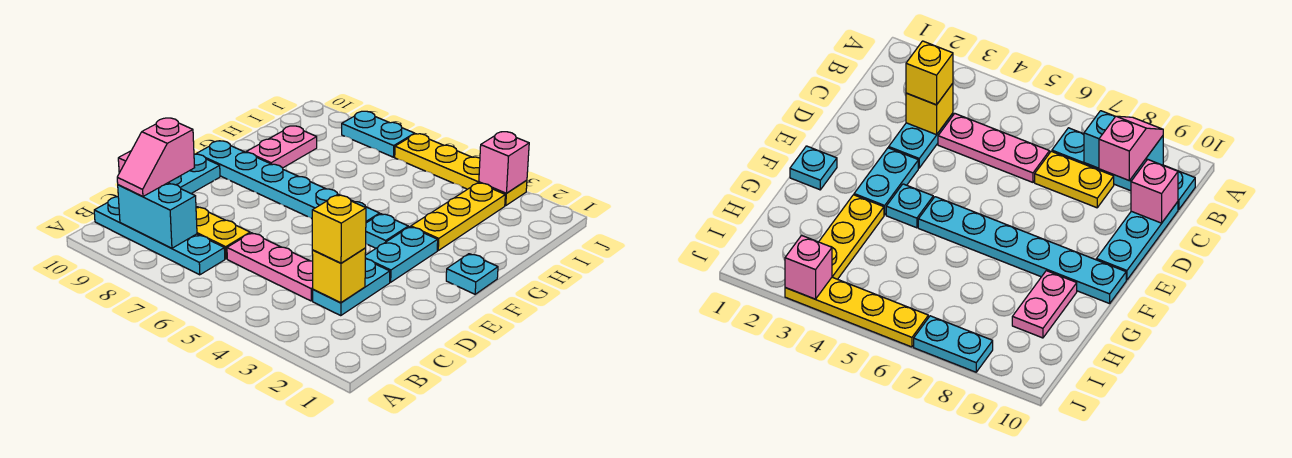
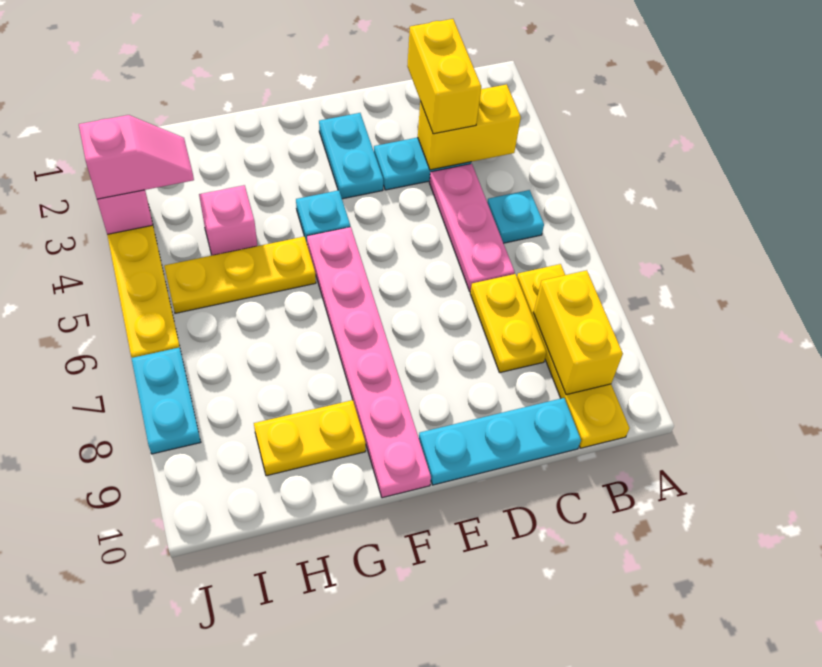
cyan 1x4 plate [94,197,225,275] -> yellow 1x4 plate [517,264,629,448]
cyan 1x2 brick [118,183,197,248] -> yellow 1x2 brick [533,270,623,395]
pink 1x2 slope [117,118,195,197] -> pink 1x2 slope moved to [79,115,194,199]
yellow 1x1 brick [312,248,366,303] -> yellow 1x2 brick [418,84,521,170]
yellow 1x1 brick [312,195,366,263] -> yellow 1x2 brick [407,19,481,134]
pink 1x1 brick [1131,159,1178,223] -> pink 1x1 brick moved to [199,185,257,255]
cyan 1x2 plate [365,227,438,282] -> cyan 1x2 plate turned to [319,113,383,199]
cyan 1x1 plate [446,254,498,294] -> cyan 1x1 plate moved to [487,190,544,243]
cyan 1x6 plate [197,141,380,223] -> pink 1x6 plate [307,227,431,498]
yellow 1x3 plate [411,183,505,250] -> yellow 1x3 plate moved to [164,237,316,313]
pink 1x2 plate [246,126,317,168] -> yellow 1x2 plate [254,400,366,476]

